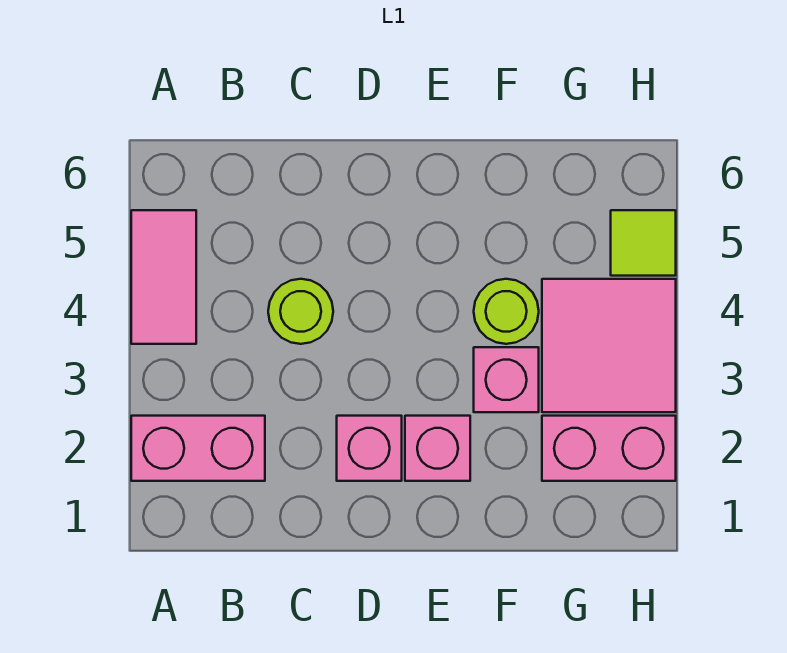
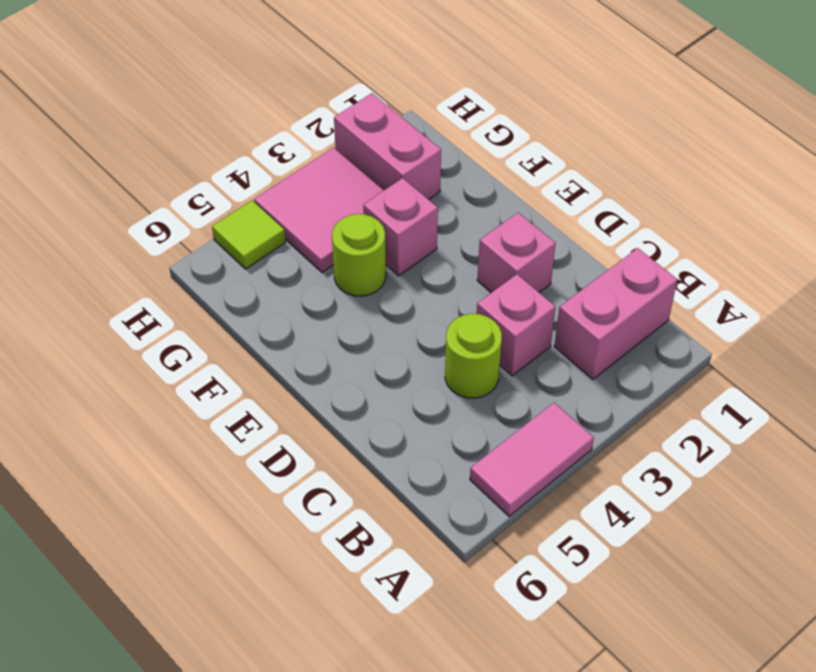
pink 1x2 brick [131,416,265,481] -> pink 1x2 brick turned to [554,248,677,379]
pink 1x1 brick [405,416,470,481] -> pink 1x1 brick moved to [477,274,555,376]

